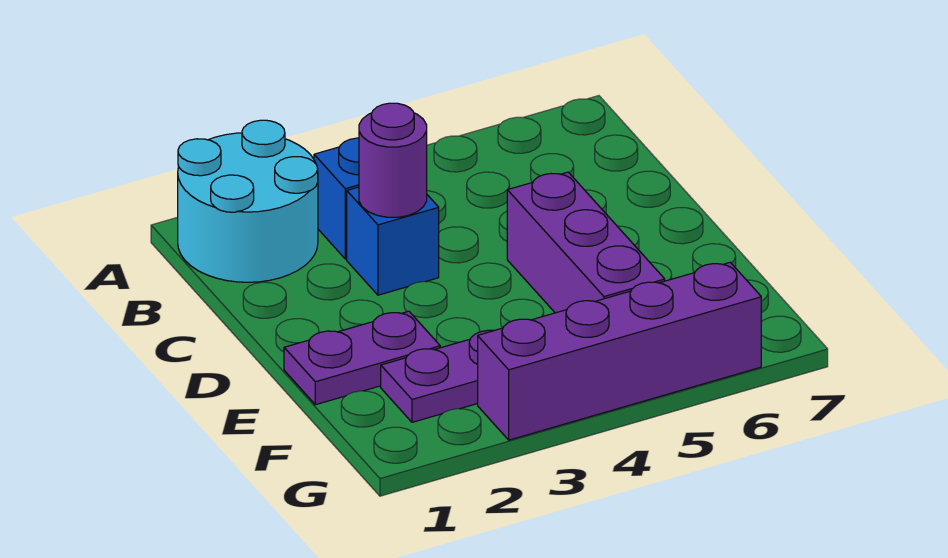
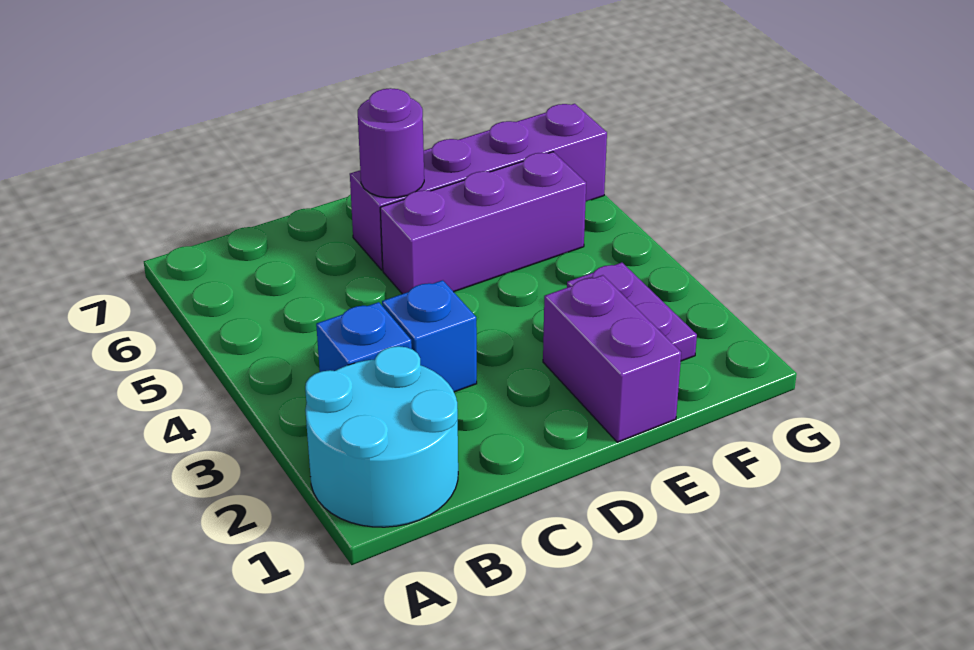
purple 1x1 round brick [359,103,427,217] -> purple 1x1 round brick moved to [358,88,424,198]
purple 1x2 plate [284,311,440,405] -> purple 1x2 brick [543,275,681,442]
purple 1x4 brick [478,262,761,440] -> purple 1x4 brick turned to [350,104,607,270]

